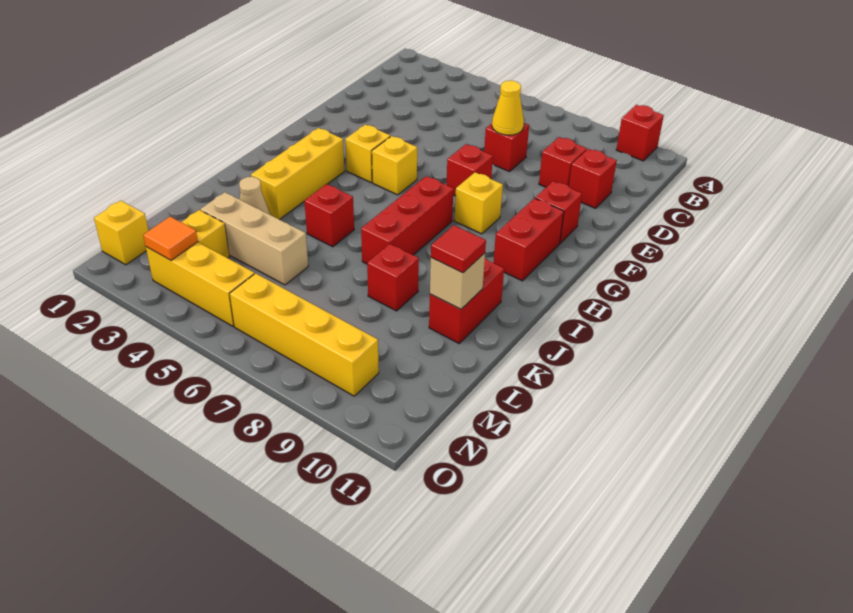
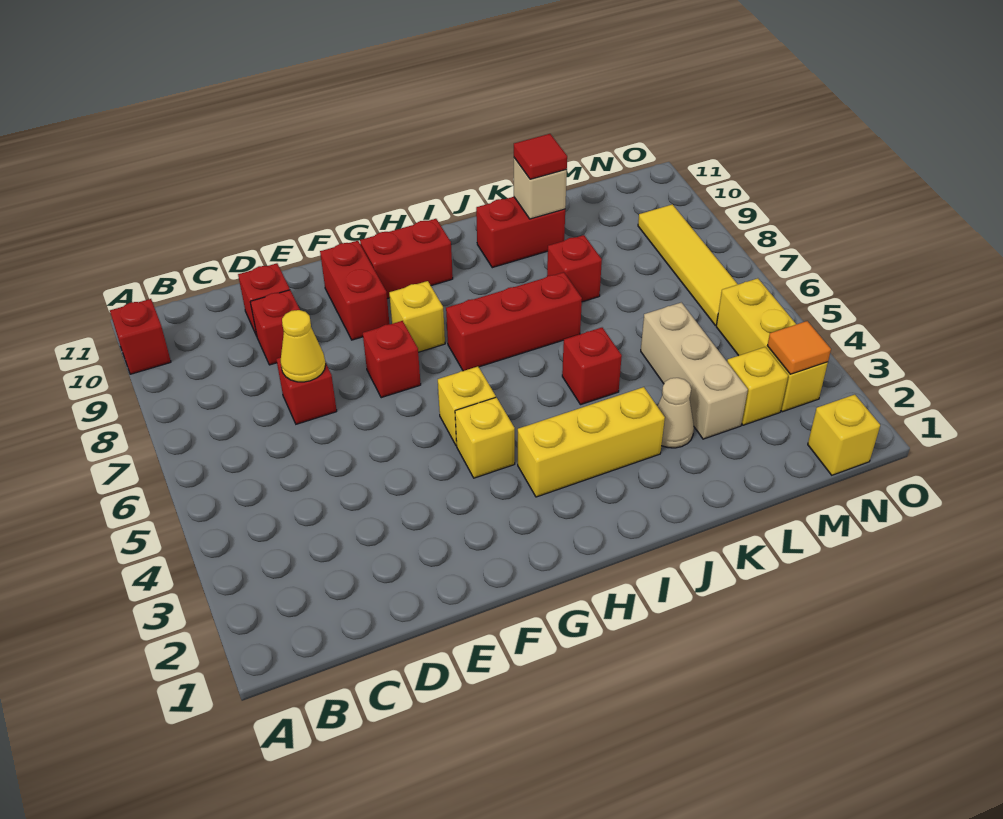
red 1x1 brick [535,181,582,243] -> red 1x2 brick [320,241,389,340]
yellow 1x4 brick [230,273,379,396] -> yellow 1x4 tile [638,204,738,325]

